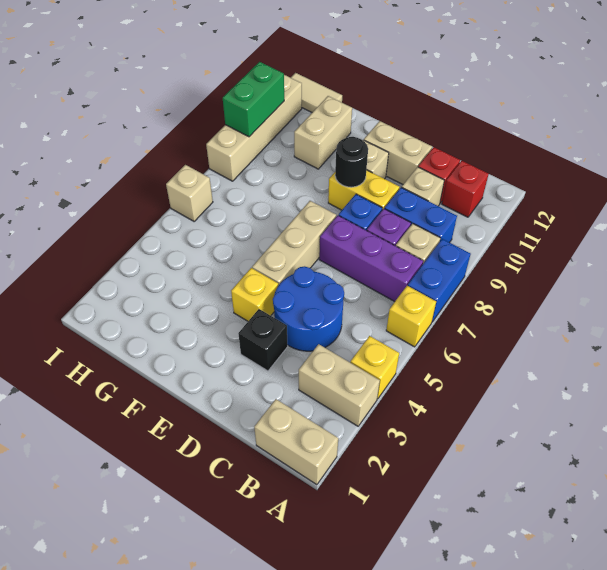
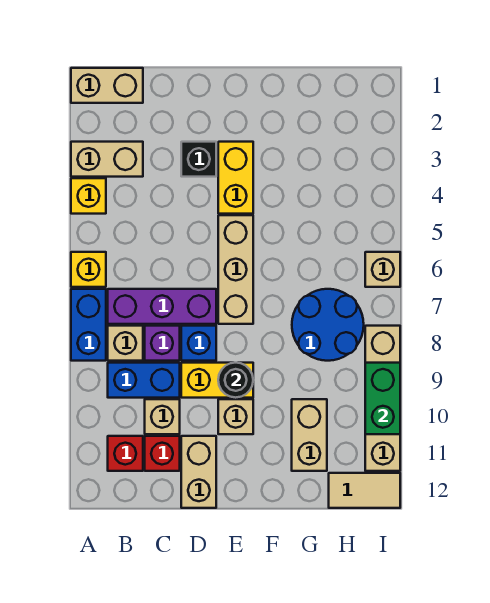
blue 2x2 round brick [273,266,344,351] -> blue 2x2 round brick moved to [292,289,364,361]
tan 1x2 brick [364,121,432,184] -> tan 1x2 brick turned to [181,436,216,508]
yellow 1x1 brick [231,268,278,321] -> yellow 1x2 brick [218,142,253,214]

